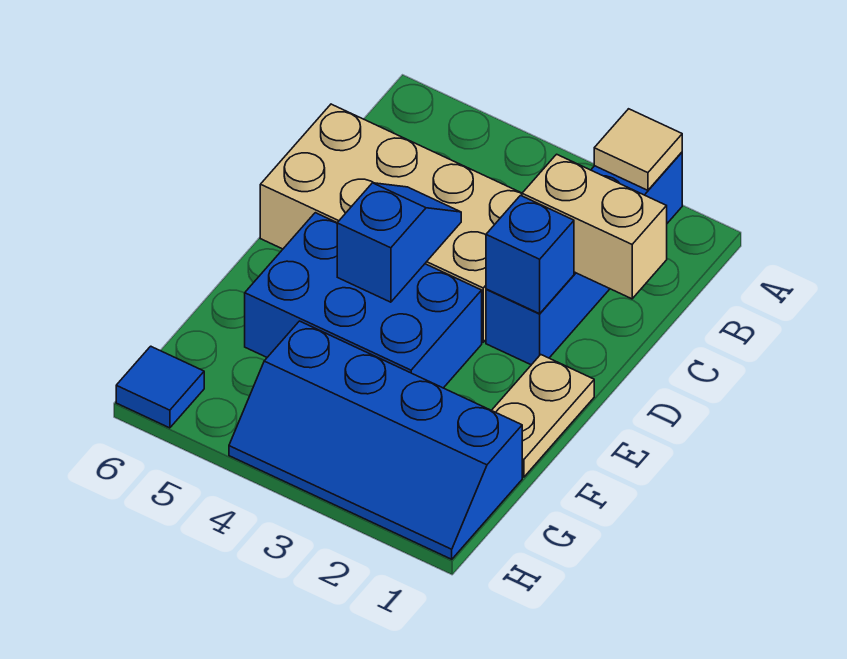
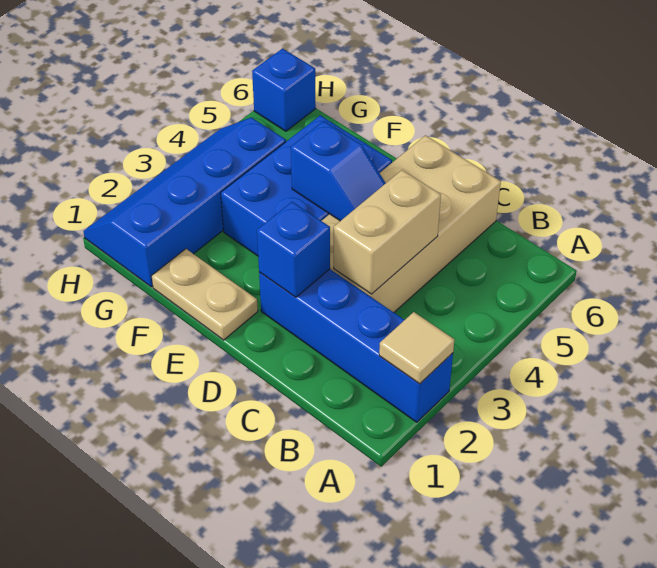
tan 1x2 brick [522,154,667,299] -> tan 1x2 brick moved to [334,170,441,294]
blue 1x1 tile [116,346,204,428] -> blue 1x1 brick [252,49,316,131]

